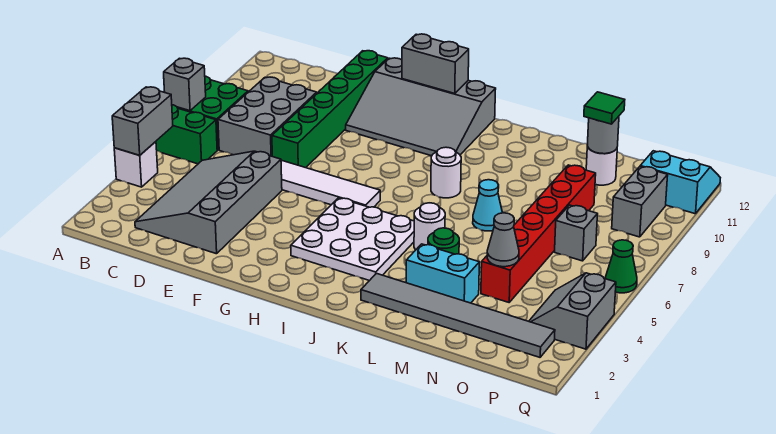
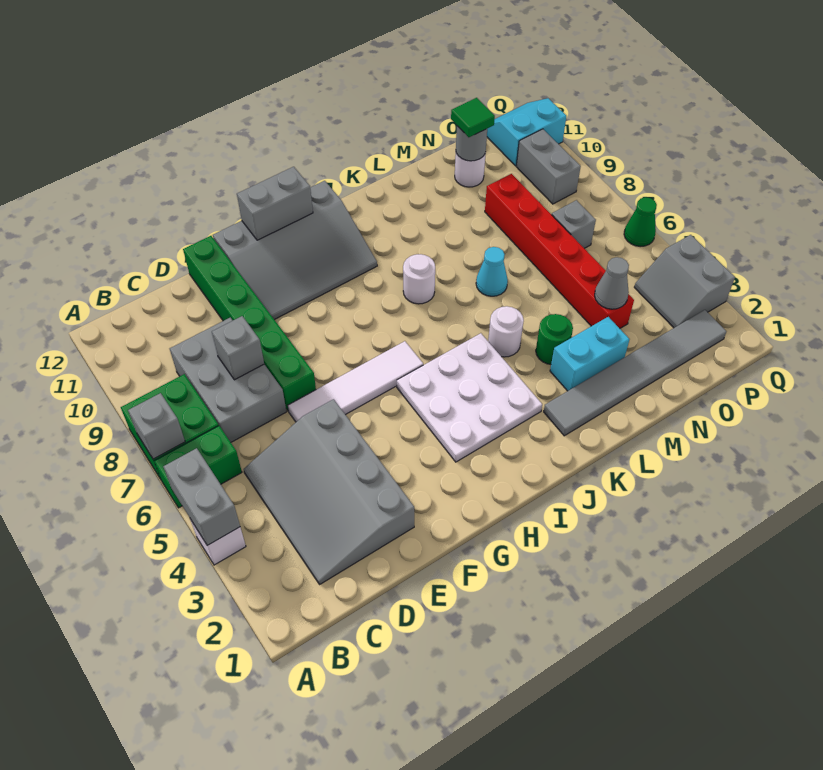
none -> grey 1x1 brick [212,316,264,380]

